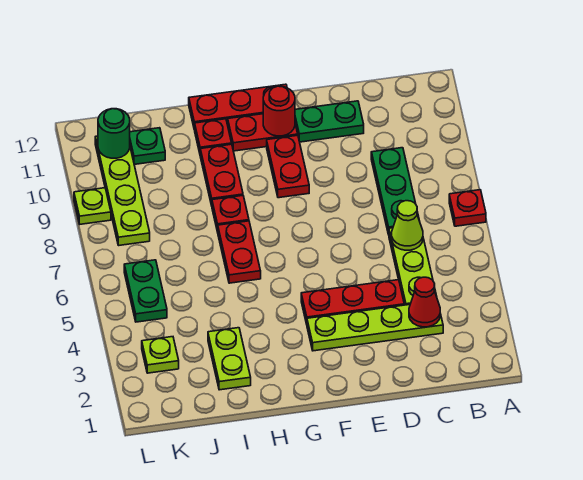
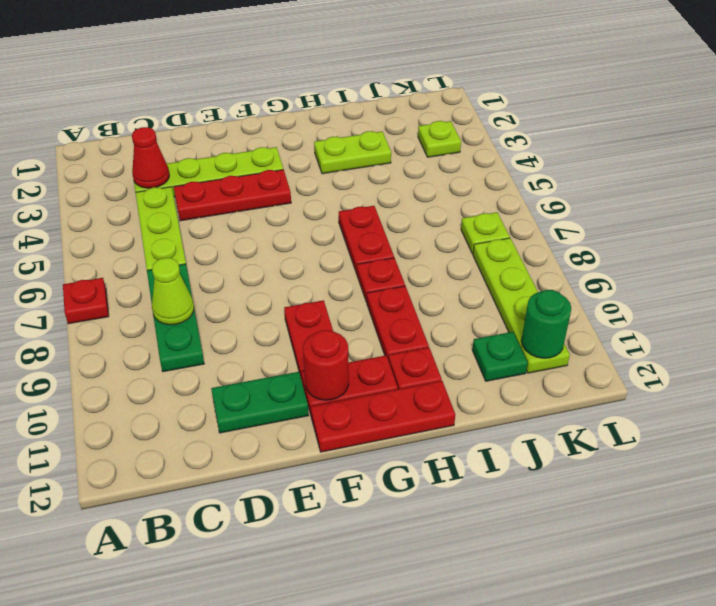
lime 1x1 cone [392,201,423,250] -> lime 1x1 cone moved to [152,258,194,325]
lime 1x2 plate [208,328,251,390] -> lime 1x2 plate turned to [314,131,391,174]
green 1x2 plate [124,260,167,322] -> none
lime 1x1 plate [74,188,111,224] -> lime 1x1 plate moved to [461,212,510,254]

